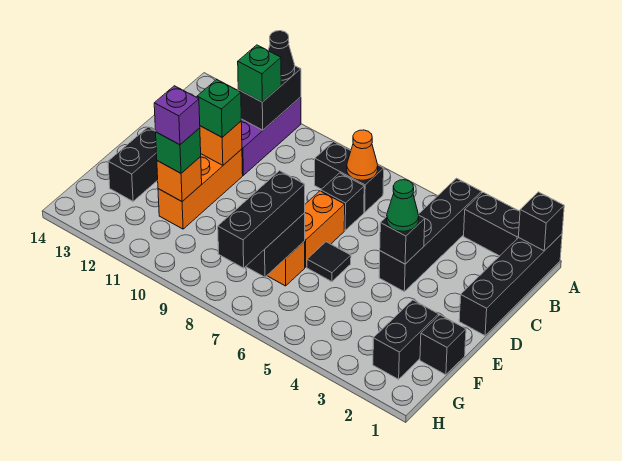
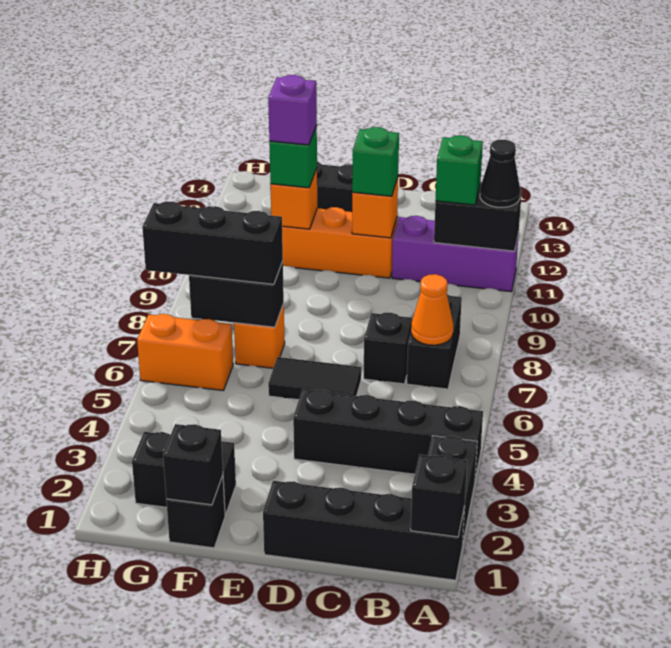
black 1x1 brick [380,216,425,264] -> black 1x1 brick moved to [163,424,223,505]
green 1x1 cone [387,180,419,231] -> none
orange 1x2 brick [305,191,345,267] -> orange 1x2 brick moved to [137,314,233,390]
black 1x1 tile [307,242,351,282] -> black 1x2 tile [268,357,361,400]

